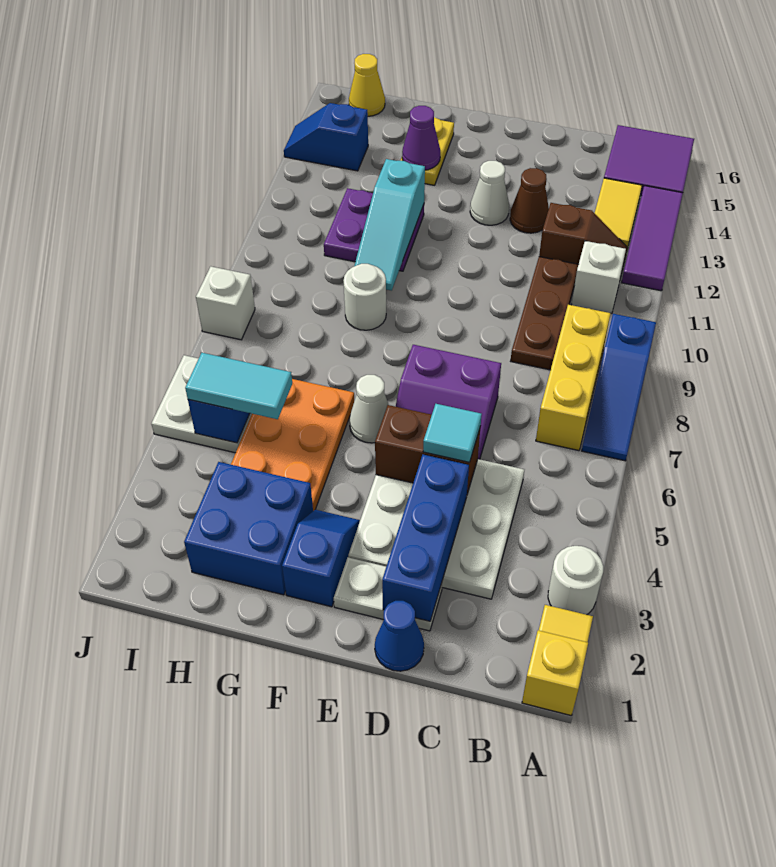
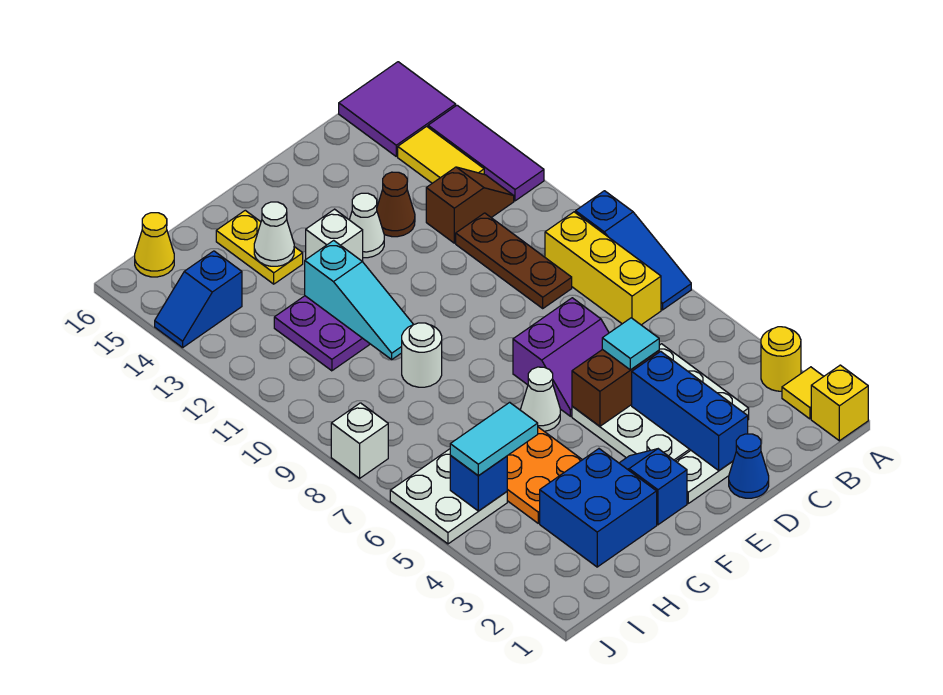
white 1x1 round brick [548,546,603,615] -> yellow 1x1 round brick [761,327,801,391]
white 1x1 brick [572,241,626,314] -> white 1x1 brick moved to [306,209,363,262]
purple 1x1 cone [402,106,440,170] -> white 1x1 cone [254,202,294,266]

